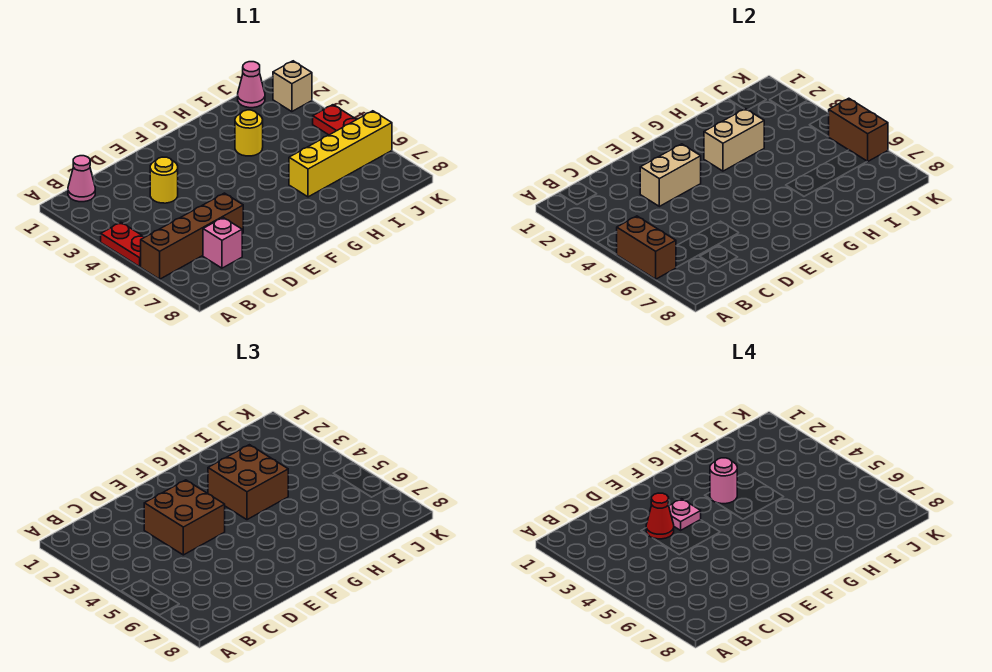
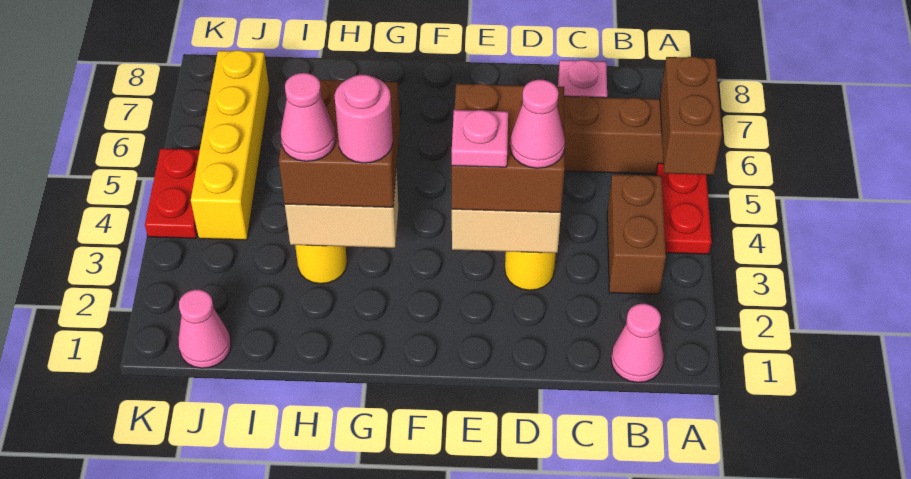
red 1x1 cone [646,493,674,539] -> pink 1x1 cone [510,80,565,168]
none -> pink 1x1 cone [281,73,336,161]
yellow 1x4 brick [289,111,392,197] -> yellow 1x4 brick turned to [191,50,270,240]
tan 1x1 brick [273,61,312,112] -> none
brown 1x2 brick [829,98,888,162] -> brown 1x2 brick moved to [607,174,666,294]

